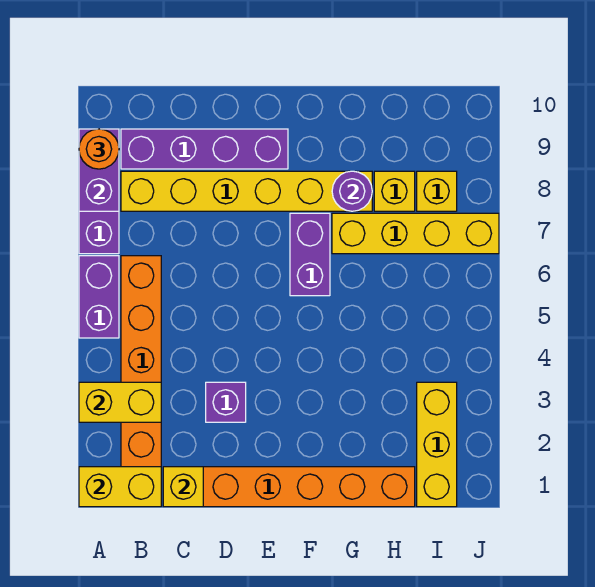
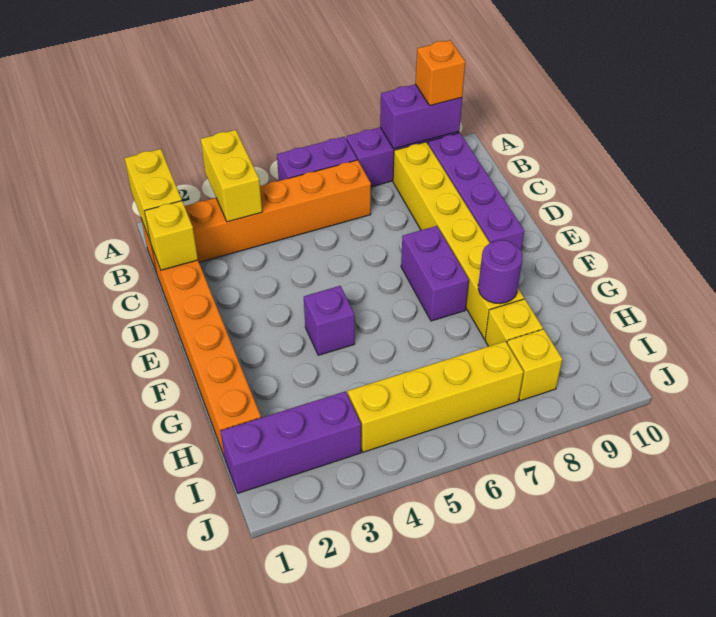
orange 1x1 round brick [79,129,119,169] -> orange 1x1 brick [415,40,465,106]
purple 1x1 brick [206,382,246,422] -> purple 1x1 brick moved to [304,286,355,355]
purple 1x2 brick [290,213,330,296] -> purple 1x2 brick turned to [401,226,469,321]
yellow 1x4 brick [332,213,499,254] -> yellow 1x4 brick turned to [348,341,524,452]
yellow 1x3 brick [417,382,457,507] -> purple 1x3 brick [221,391,361,493]

